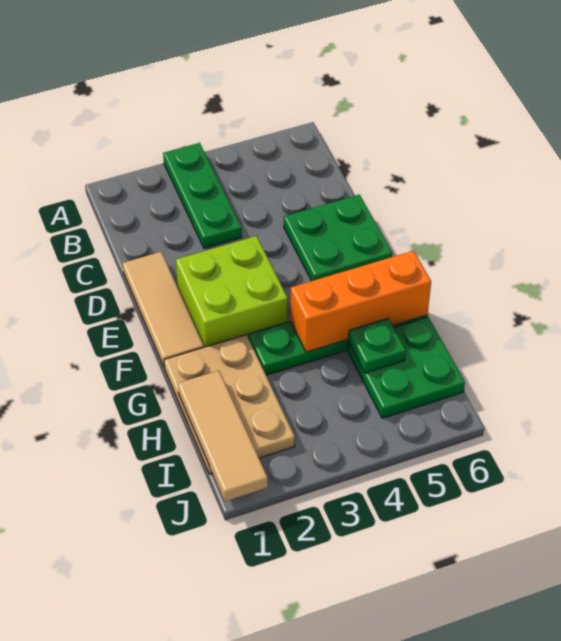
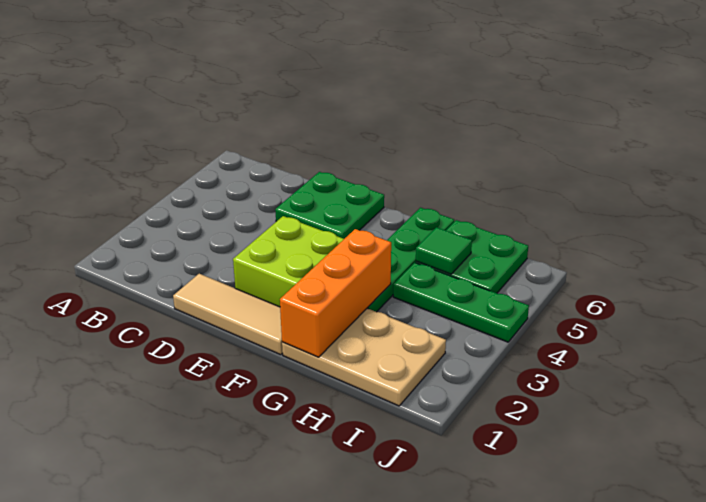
green 1x3 plate [163,143,242,249] -> green 1x3 plate moved to [393,263,529,342]
orange 1x3 brick [290,251,431,352] -> orange 1x3 brick moved to [280,229,391,357]
tan 1x3 tile [178,371,268,501] -> none
green 1x1 plate [348,318,406,373] -> green 1x1 tile [416,227,472,274]

